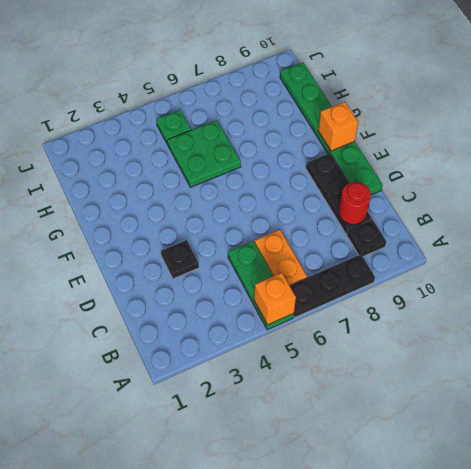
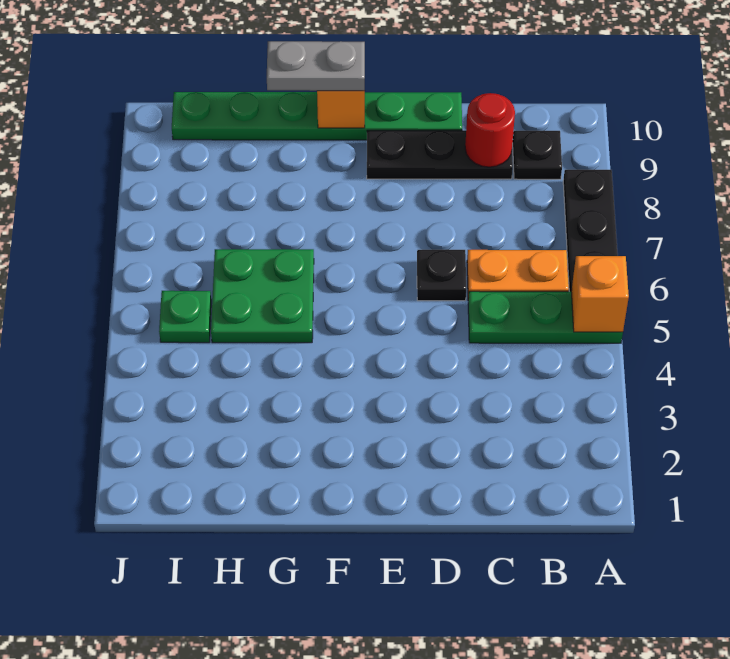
black 1x1 plate [161,240,199,279] -> black 1x1 plate moved to [417,250,466,301]
none -> grey 1x2 plate [267,41,365,91]

